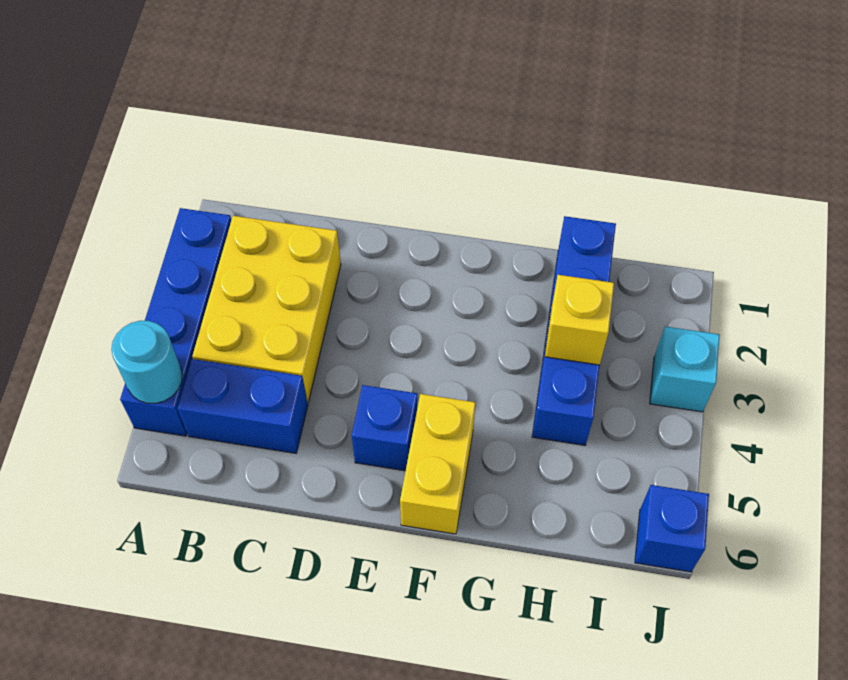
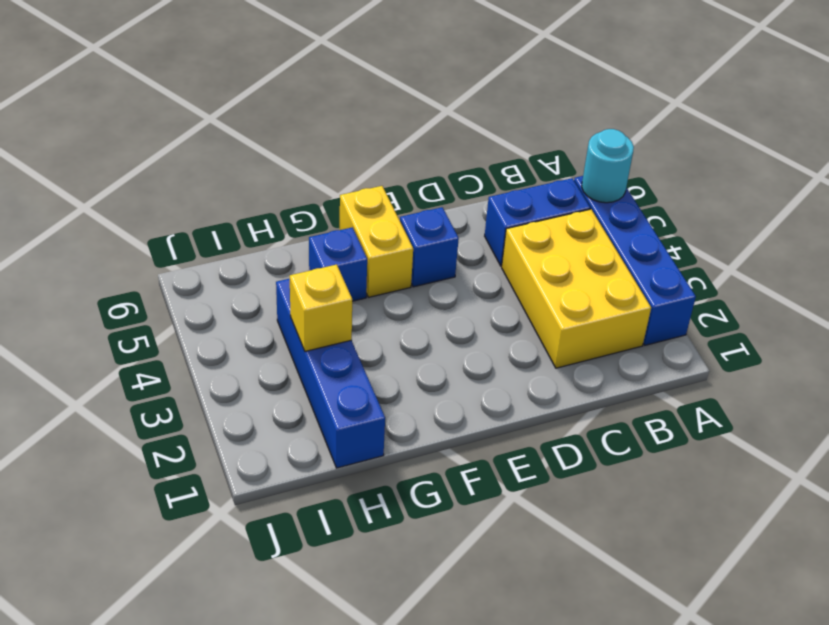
cyan 1x1 brick [650,326,719,412] -> none
blue 1x1 brick [635,485,709,572] -> blue 1x1 brick moved to [309,227,367,301]

